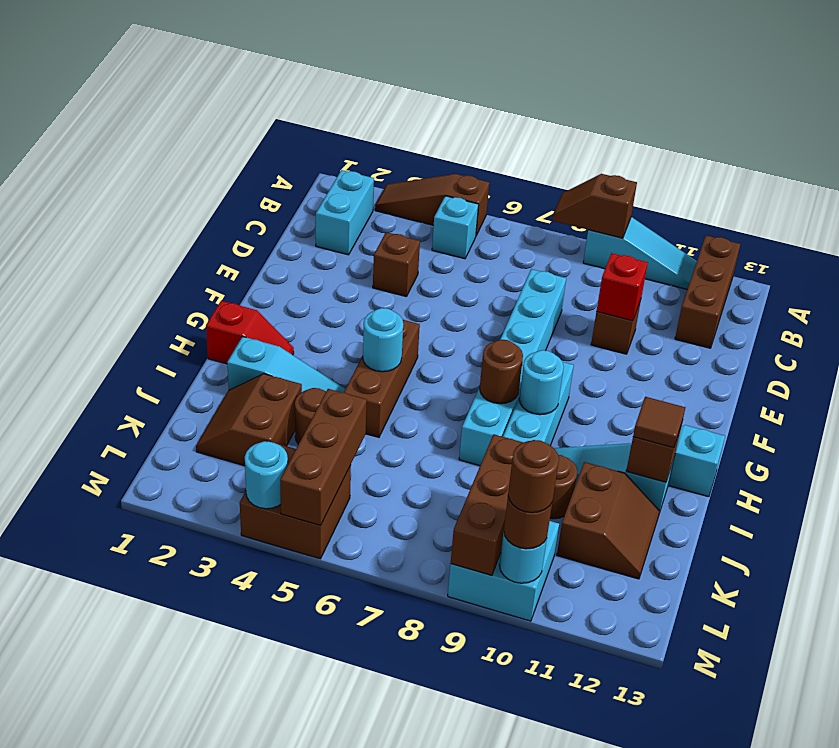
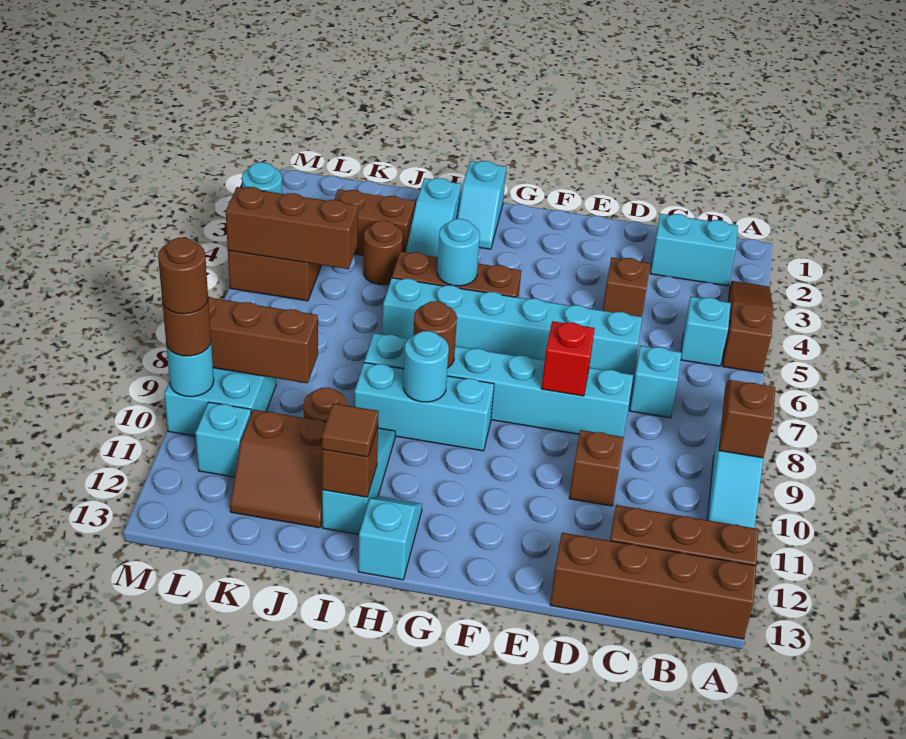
none -> brown 1x4 brick [550,533,756,639]
none -> cyan 1x1 brick [629,346,682,418]
none -> cyan 1x6 brick [382,278,642,375]
red 1x1 brick [596,253,648,321] -> red 1x1 brick moved to [541,321,595,396]
red 1x2 slope [206,301,294,364] -> cyan 1x2 slope [457,161,506,249]
none -> cyan 1x1 brick [196,402,251,477]

